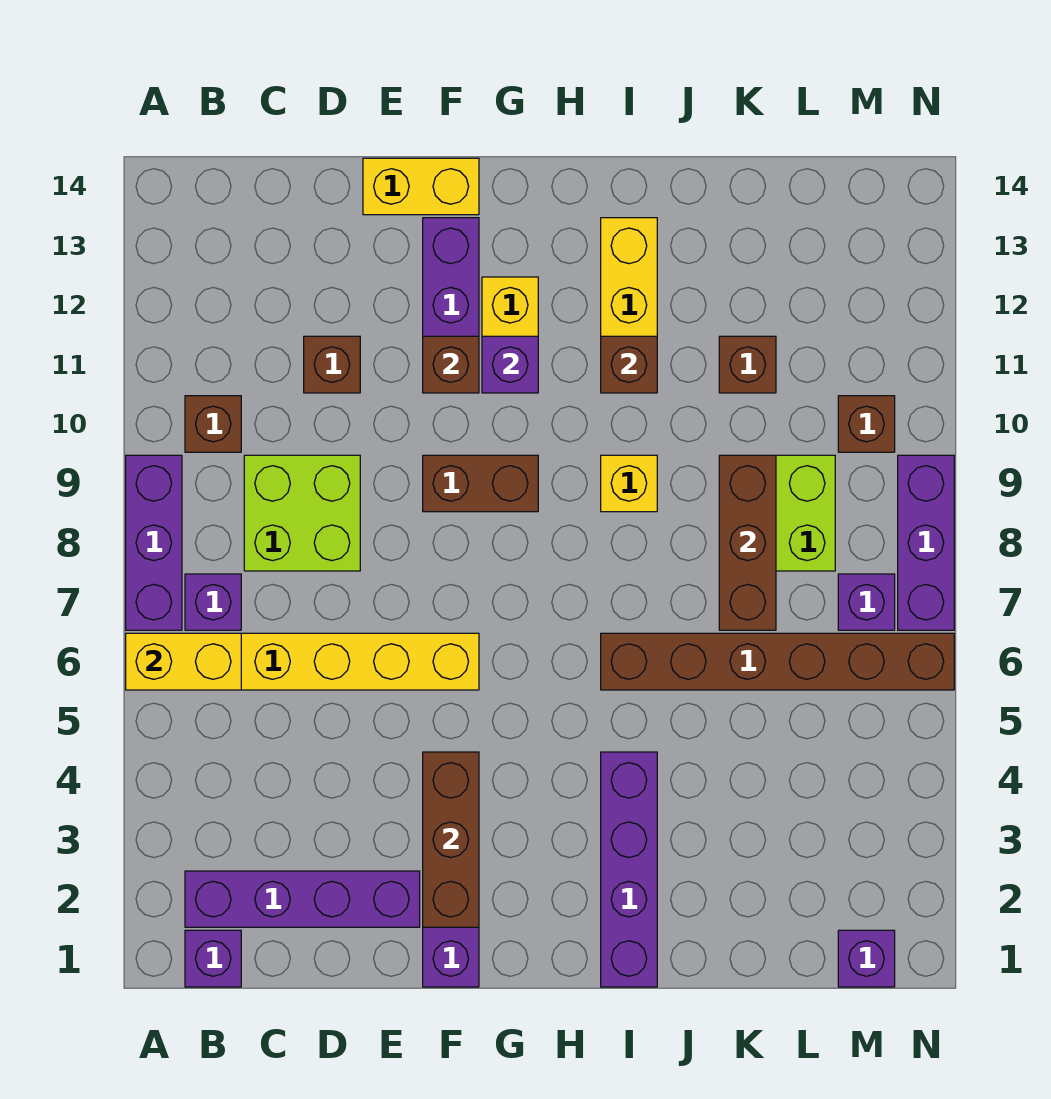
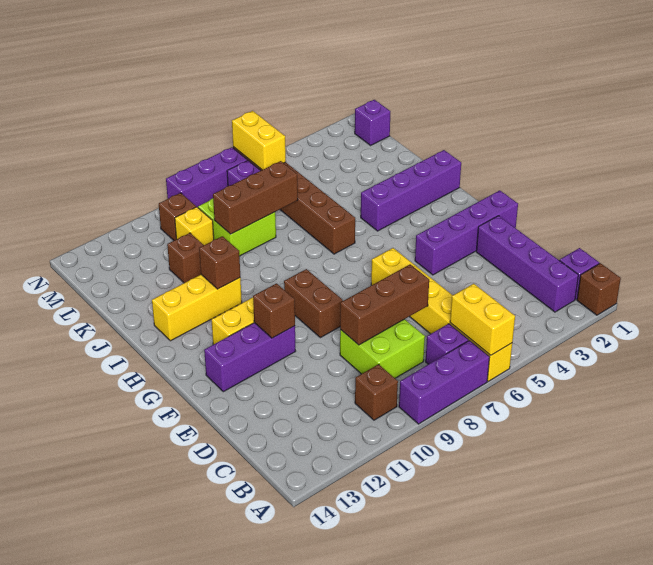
brown 1x1 brick [304,336,360,393] -> brown 1x1 brick moved to [577,263,621,315]
yellow 1x2 brick [363,158,479,215] -> yellow 1x2 brick moved to [232,111,286,170]
brown 1x3 brick [423,752,479,927] -> brown 1x3 brick moved to [340,264,429,345]
purple 1x1 brick [482,336,538,393] -> none
yellow 1x1 brick [601,455,657,512] -> yellow 1x1 brick moved to [175,207,214,245]

